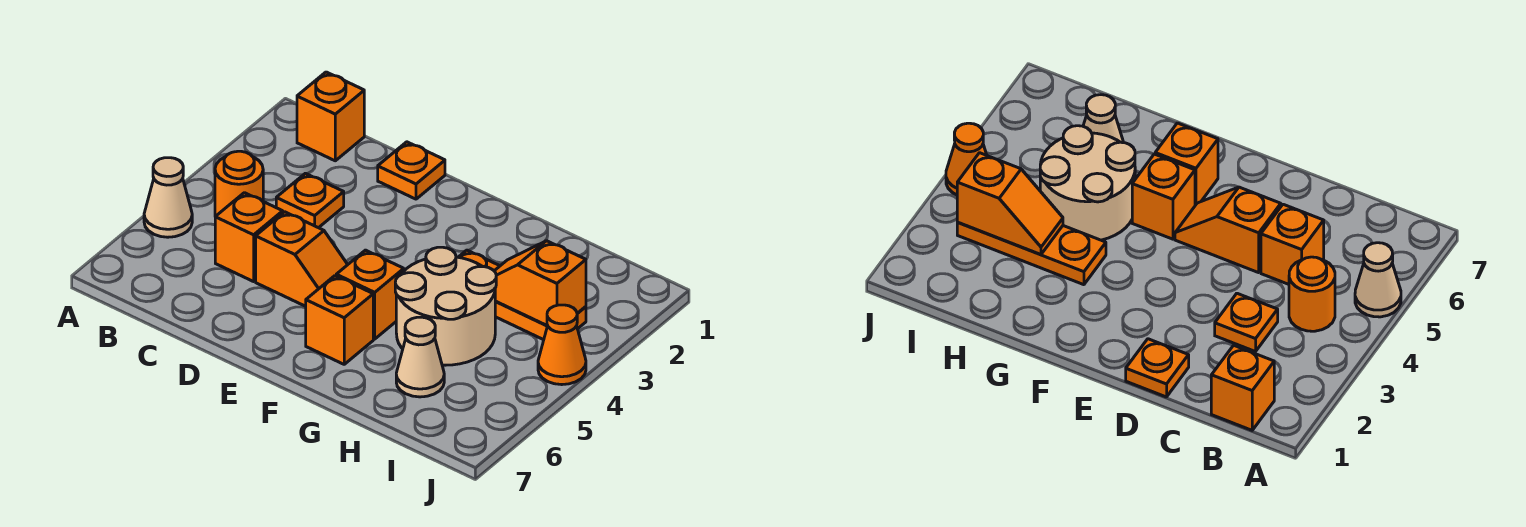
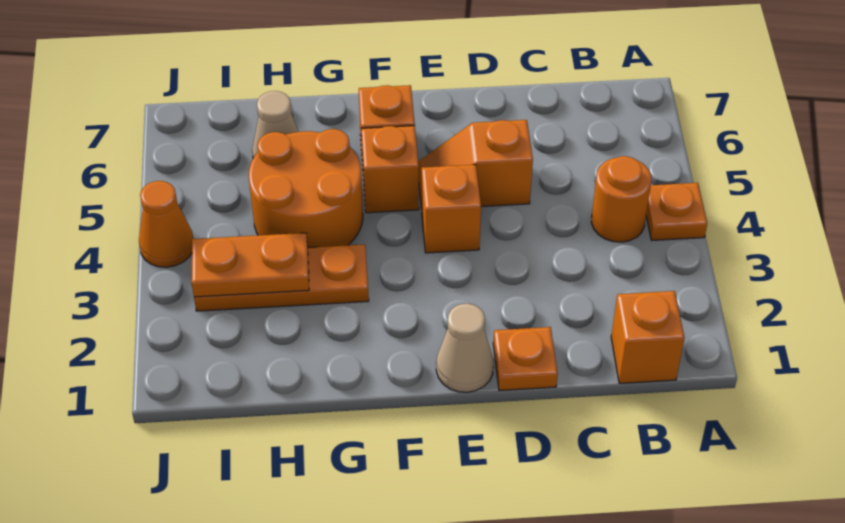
tan 1x1 cone [144,158,192,237] -> tan 1x1 cone moved to [436,304,494,392]
orange 1x1 plate [276,173,344,228] -> orange 1x1 plate moved to [646,183,707,241]
orange 1x1 brick [215,193,283,282] -> orange 1x1 brick moved to [421,165,481,253]
tan 2x2 round brick [395,247,496,365] -> orange 2x2 round brick [248,129,363,248]
orange 1x2 slope [495,241,586,326] -> orange 1x2 plate [191,233,309,297]

